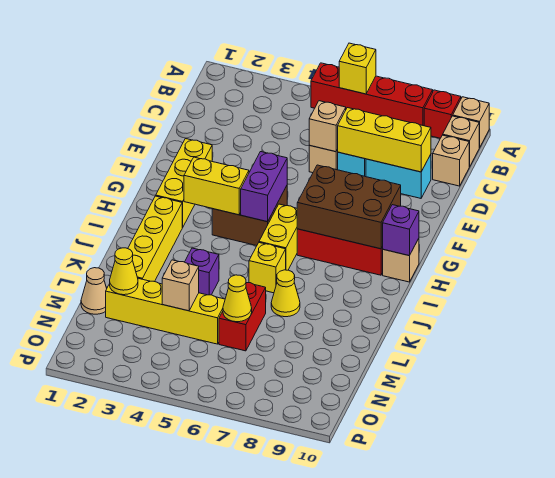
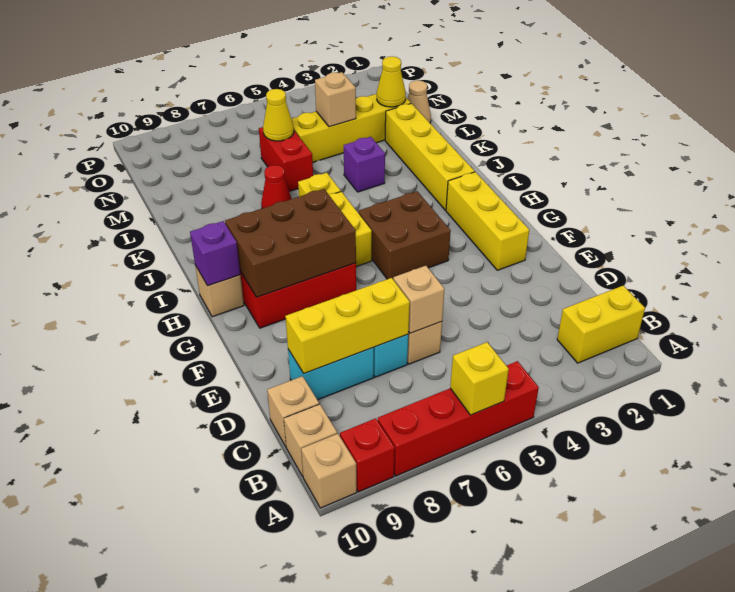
purple 1x2 brick [241,152,287,222] -> none
yellow 1x2 brick [184,157,249,215] -> yellow 1x2 brick moved to [557,286,645,363]
yellow 1x1 cone [271,270,300,317] -> red 1x1 cone [261,165,292,208]

